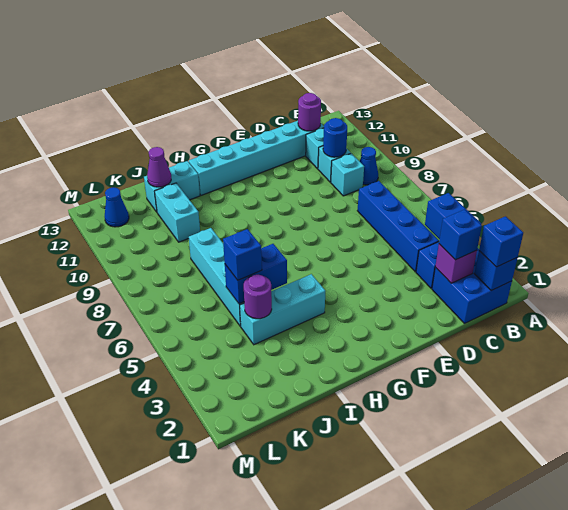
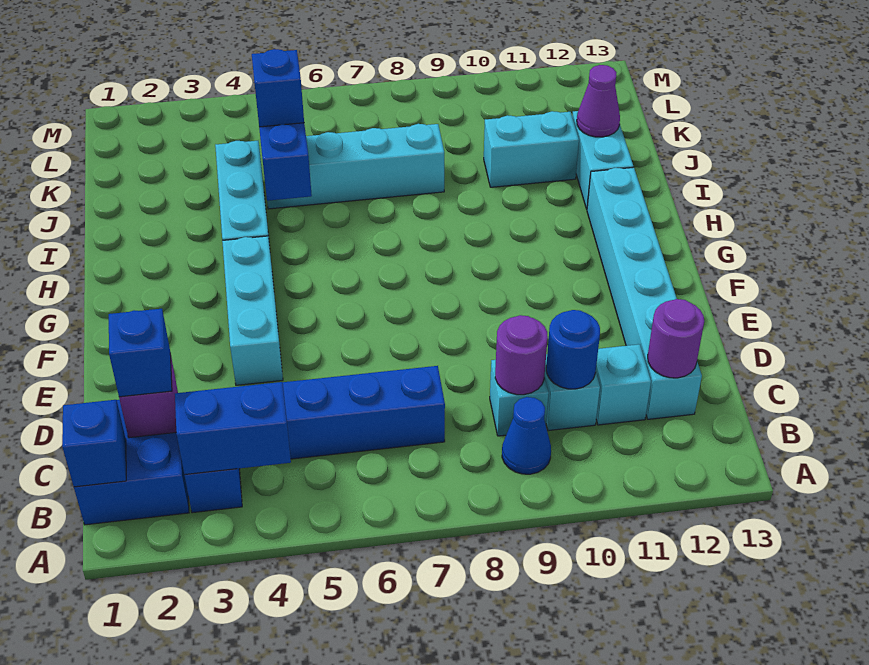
blue 1x1 brick [479,216,523,267] -> none
none -> cyan 1x3 brick [222,236,283,385]
purple 1x1 round brick [244,275,272,319] -> purple 1x1 round brick moved to [495,315,548,395]
blue 1x1 cone [105,187,129,227] -> none

